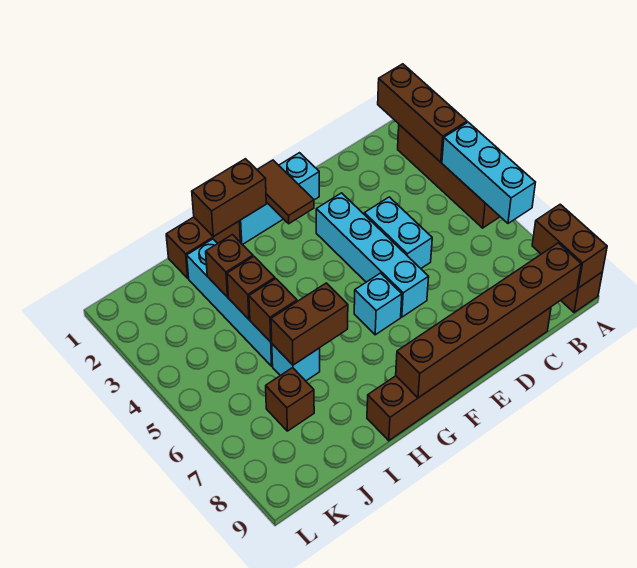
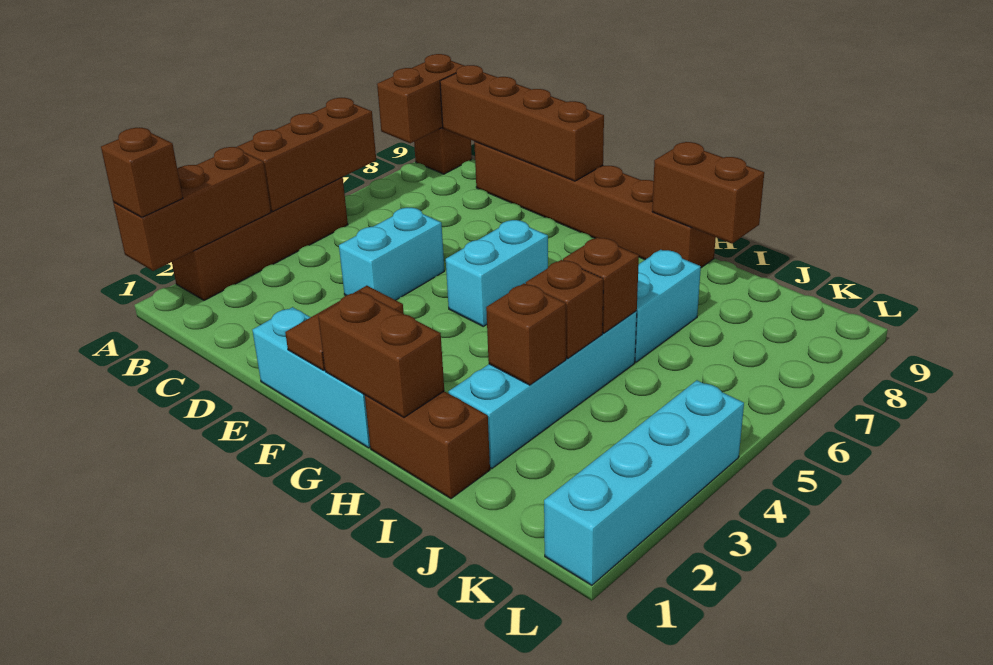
cyan 1x3 brick [442,122,535,223] -> brown 1x3 brick [237,98,376,211]
brown 1x6 brick [396,243,581,398] -> brown 1x4 brick [440,65,604,181]
cyan 1x4 brick [316,193,429,317] -> cyan 1x4 brick moved to [544,380,744,585]
cyan 1x1 brick [354,273,402,335] -> cyan 1x2 brick [446,220,548,326]
brown 1x2 brick [271,283,348,365] -> brown 1x2 brick moved to [652,142,764,244]
cyan 1x1 brick [272,344,320,381] -> cyan 1x2 brick [635,250,701,362]
brown 1x1 brick [266,368,314,431] -> brown 1x1 brick moved to [101,128,183,217]

